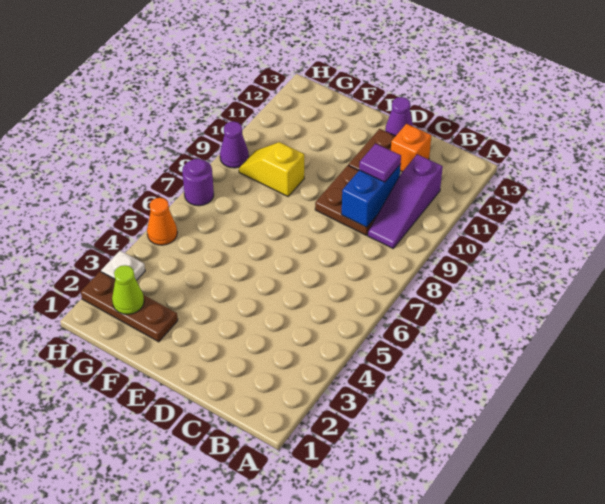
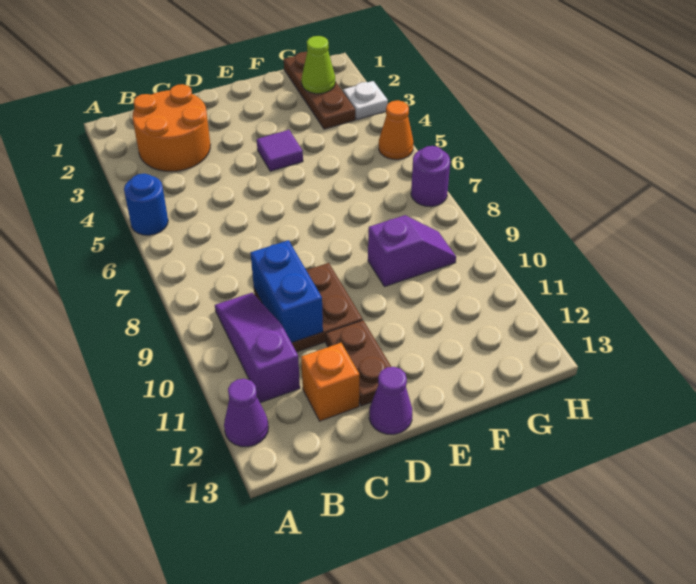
none -> blue 1x1 round brick [124,174,168,235]
none -> orange 2x2 round brick [132,84,210,171]
purple 1x1 tile [359,143,401,182] -> purple 1x1 tile moved to [257,130,303,171]
brown 1x3 plate [81,271,178,342] -> brown 1x3 plate turned to [284,52,355,129]
yellow 1x2 slope [239,142,304,196] -> purple 1x2 slope [368,215,456,287]
purple 1x1 cone [220,121,249,168] -> purple 1x1 cone moved to [224,379,268,447]

